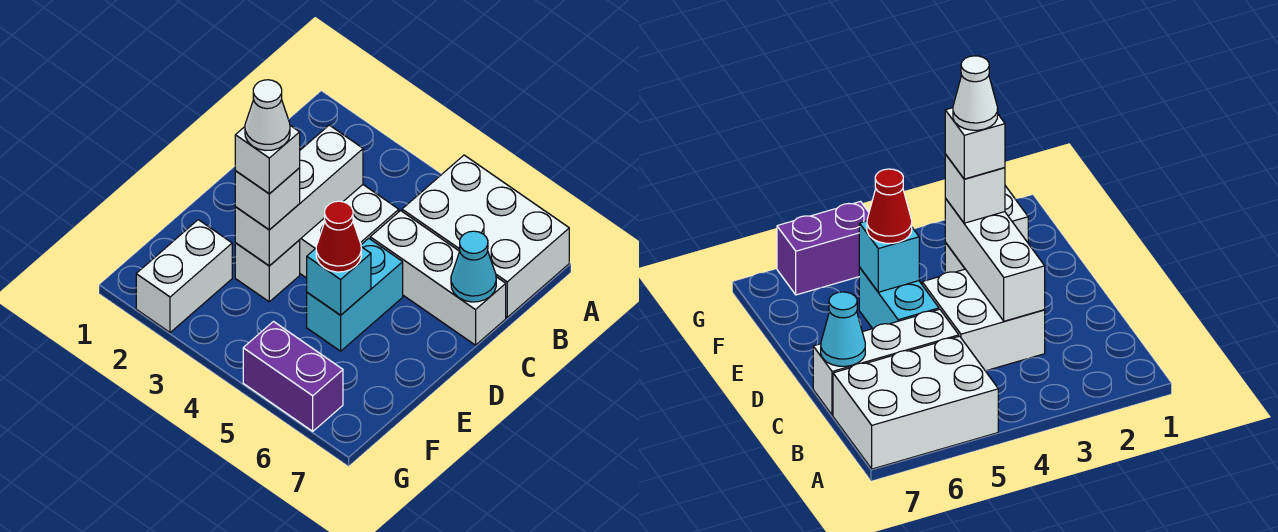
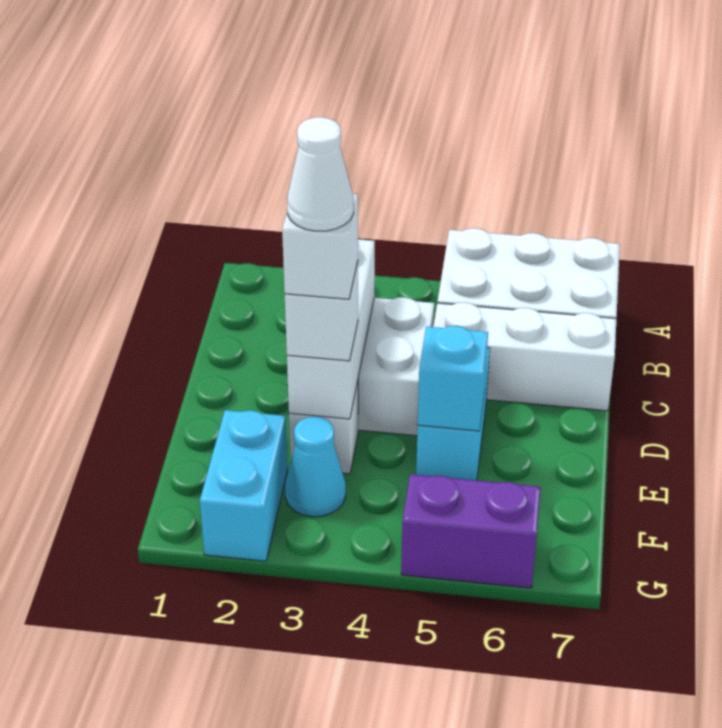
cyan 1x1 cone [451,231,496,302] -> cyan 1x1 cone moved to [285,417,346,517]
red 1x1 cone [316,201,361,272] -> none
white 1x2 brick [136,220,232,333] -> cyan 1x2 brick [200,410,287,561]

